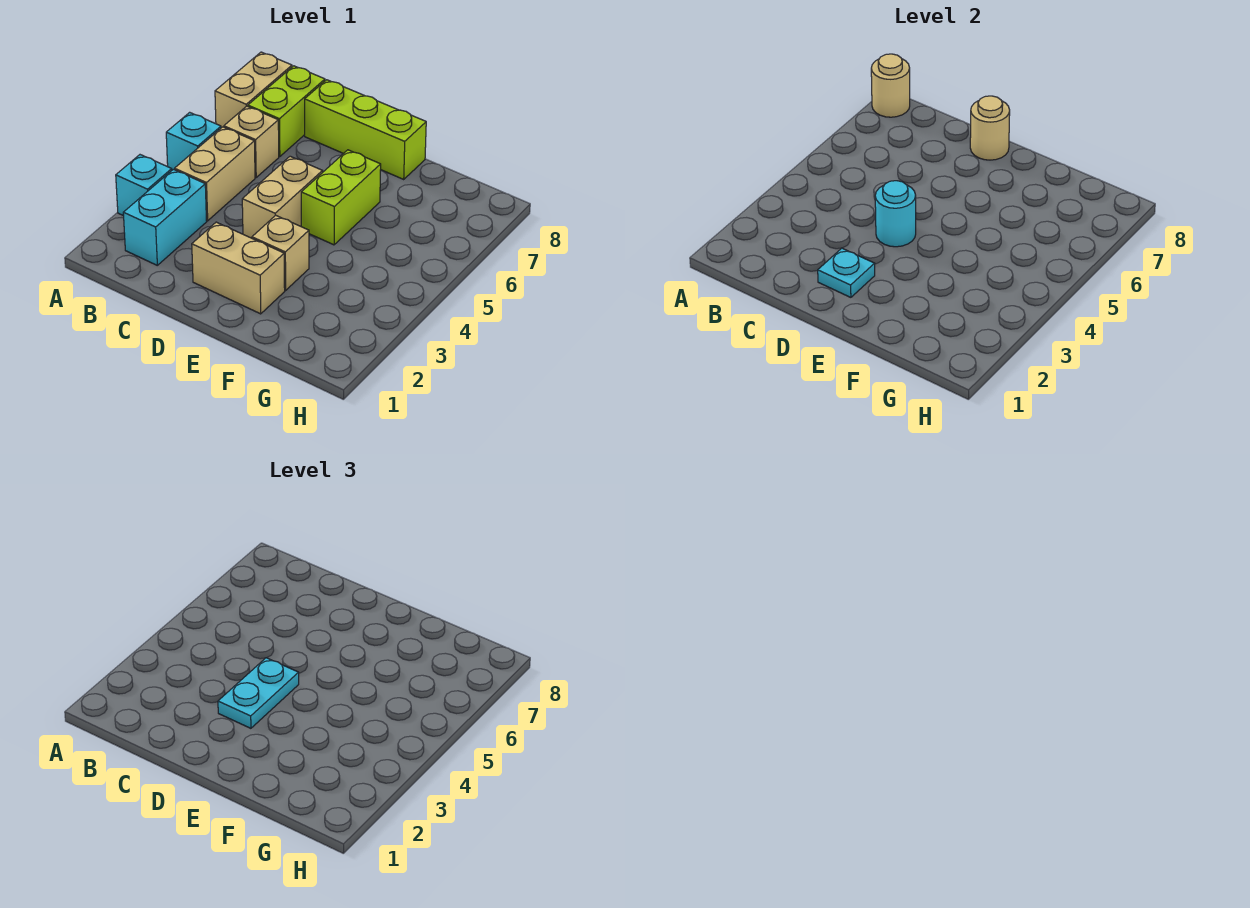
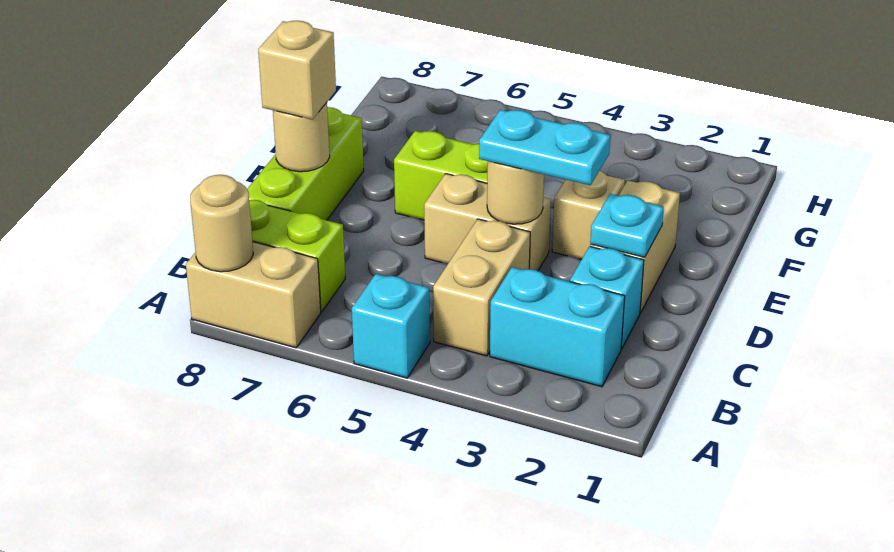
cyan 1x1 brick [116,155,172,216] -> cyan 1x1 brick moved to [570,246,644,349]
tan 1x2 brick [175,127,255,221] -> tan 1x2 brick turned to [433,219,530,356]
tan 1x1 brick [224,106,279,177] -> tan 1x1 brick moved to [258,21,336,120]
cyan 1x1 round brick [875,181,916,247] -> tan 1x1 round brick [487,161,544,224]

